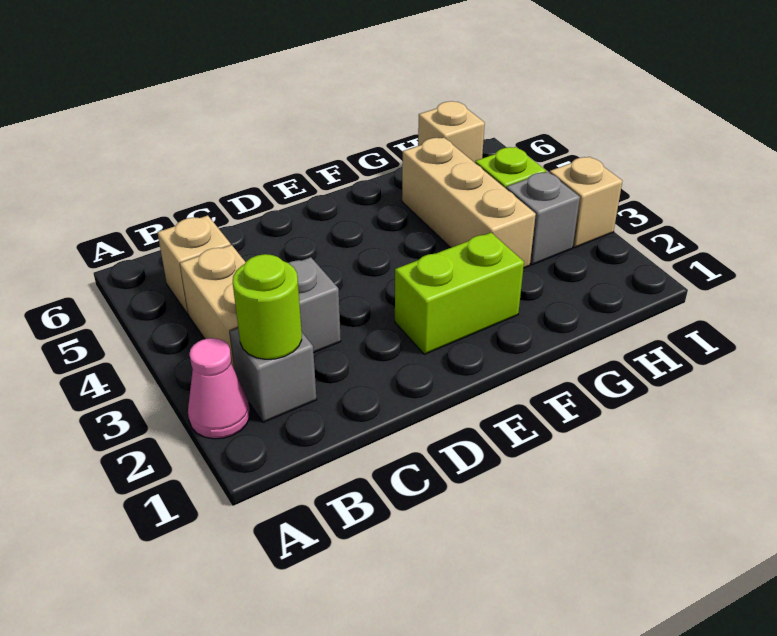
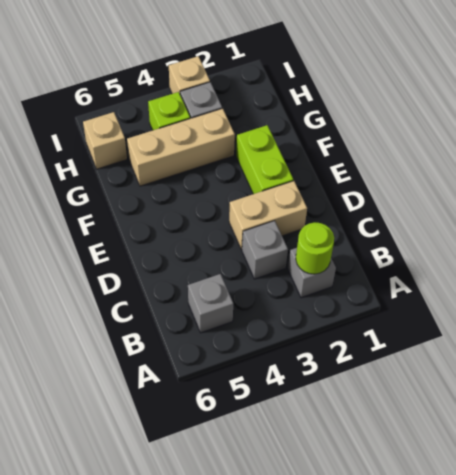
pink 1x1 cone [188,338,250,439] -> none
tan 1x2 brick [180,245,246,371] -> tan 1x2 brick moved to [229,181,307,250]
tan 1x1 brick [157,215,231,314] -> grey 1x1 brick [188,274,233,333]

